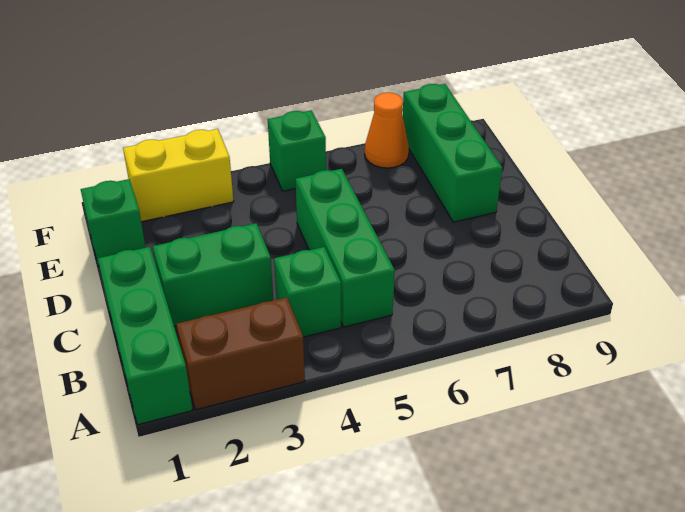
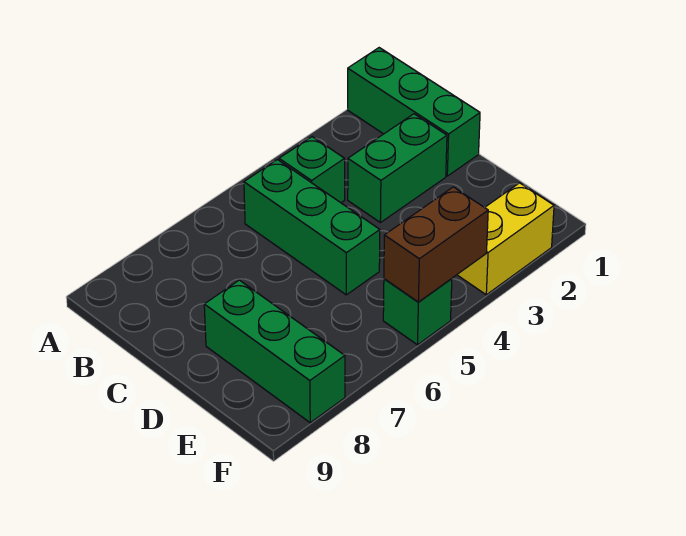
brown 1x2 brick [176,297,305,410] -> brown 1x2 brick moved to [384,187,488,302]
green 1x1 brick [81,179,146,266] -> none
orange 1x1 cone [365,93,409,168] -> none

